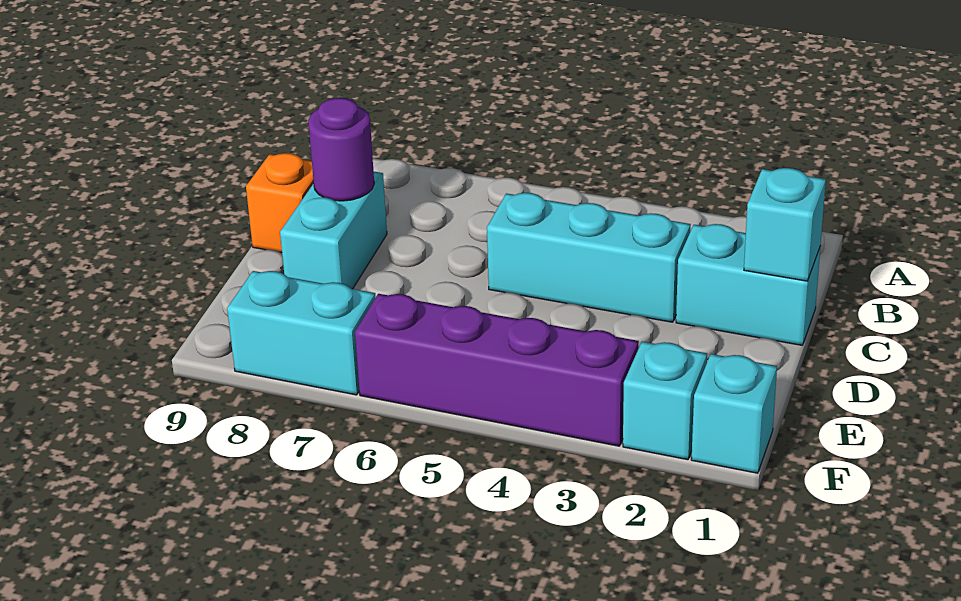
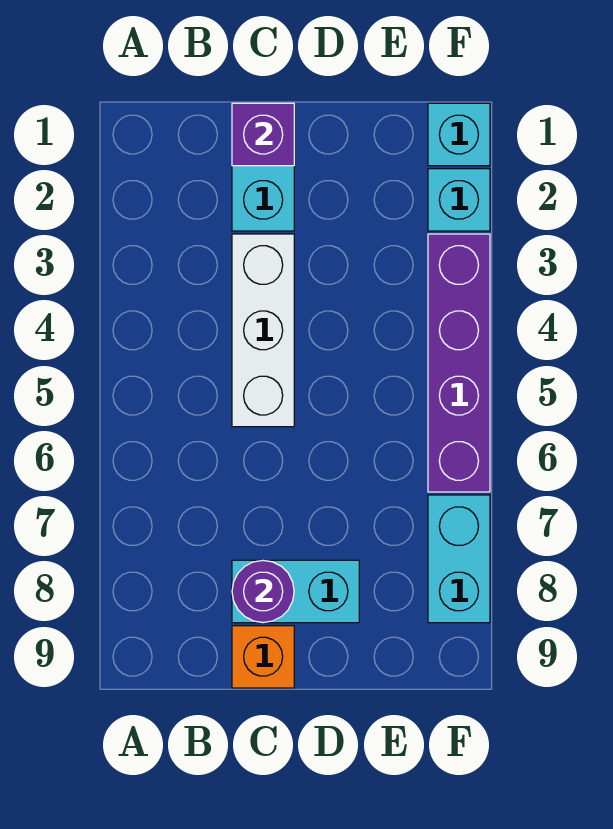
cyan 1x1 brick [744,168,826,281] -> purple 1x1 brick [232,103,294,166]
cyan 1x3 brick [487,193,691,322] -> white 1x3 brick [232,234,294,427]

